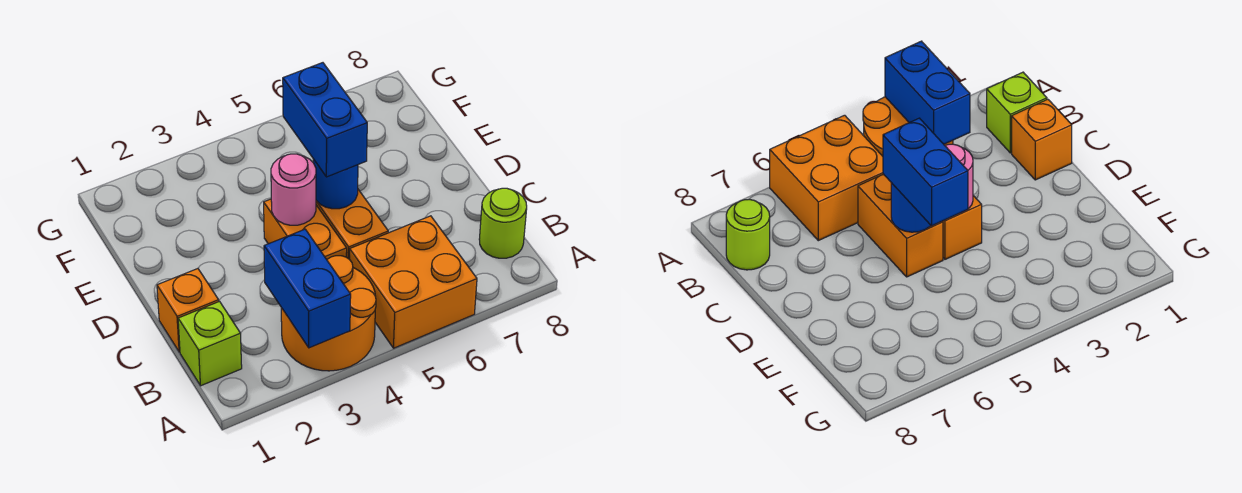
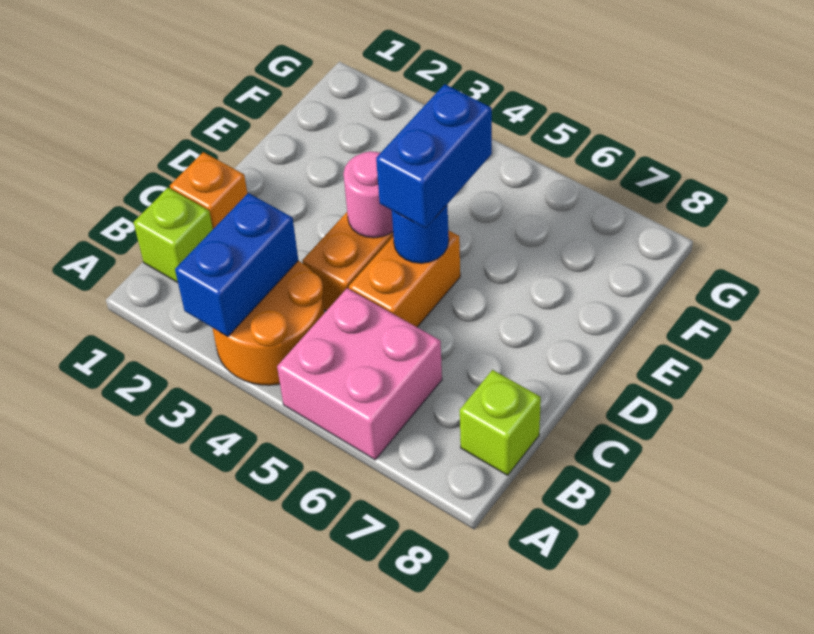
orange 2x2 brick [349,216,477,348] -> pink 2x2 brick [277,288,442,460]
lime 1x1 round brick [479,188,527,258] -> lime 1x1 brick [460,370,541,475]

